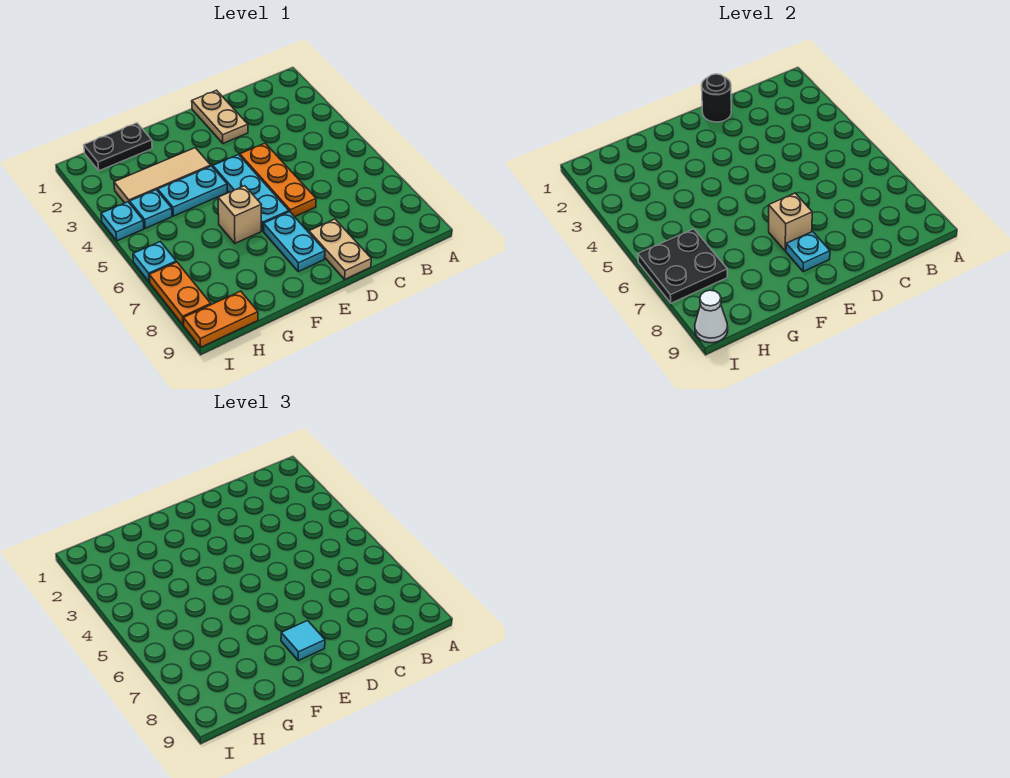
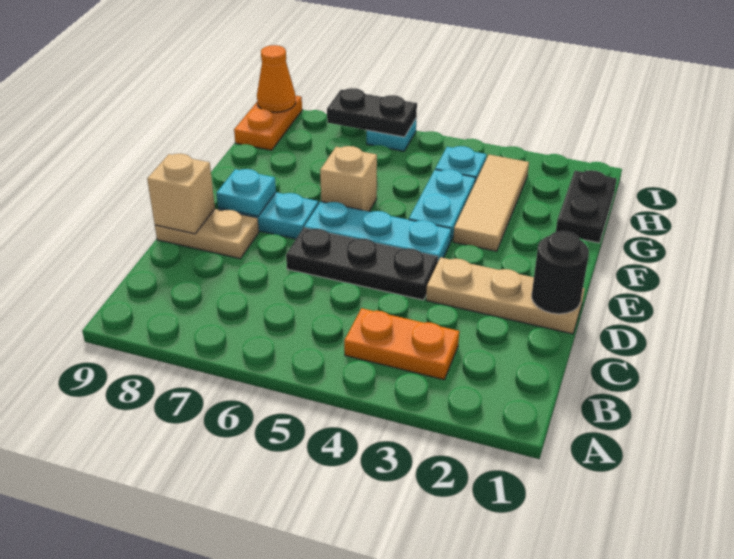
tan 1x2 plate [192,90,248,143] -> tan 1x3 plate [426,257,585,334]
orange 1x3 plate [240,143,316,217] -> black 1x3 plate [286,228,438,300]
tan 1x1 brick [769,193,812,251] -> tan 1x1 brick moved to [147,154,215,234]
cyan 1x1 tile [281,621,325,661] -> none
black 2x2 plate [638,229,727,303] -> black 1x2 plate [327,88,417,137]
cyan 1x1 plate [101,202,144,241] -> none
orange 1x2 plate [149,262,211,325] -> orange 1x2 plate moved to [344,308,459,380]
white 1x1 cone [695,290,728,343] -> orange 1x1 cone [257,45,296,112]

